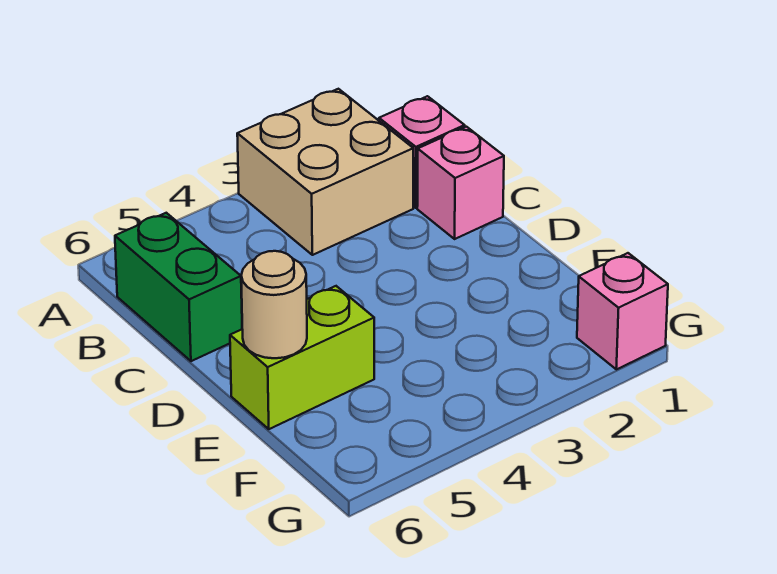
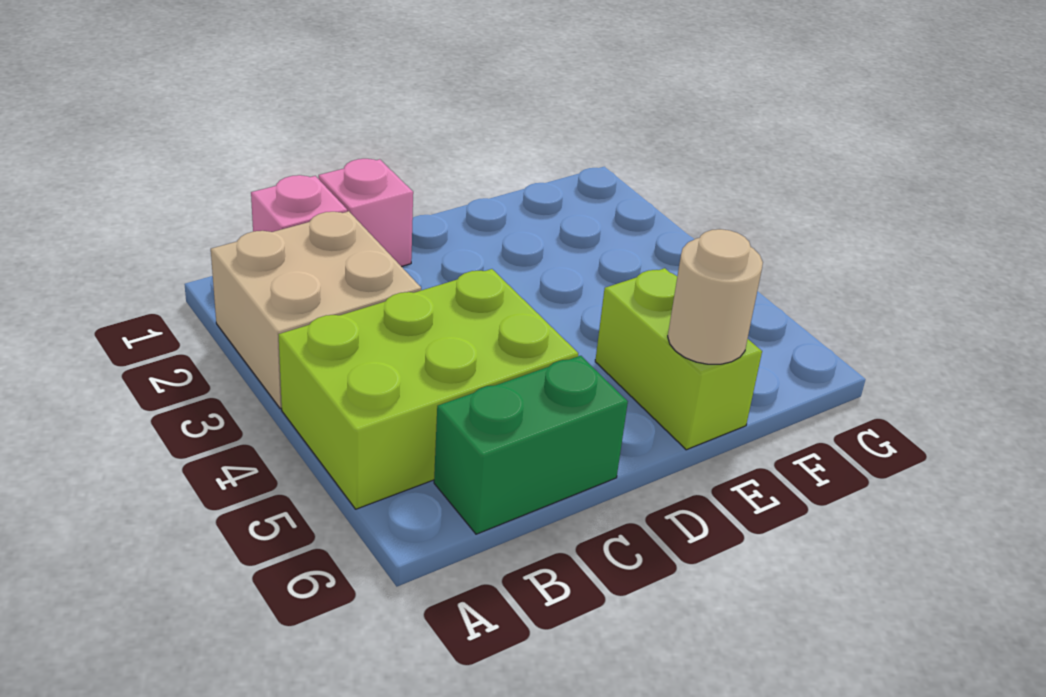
none -> lime 2x3 brick [279,269,578,509]
pink 1x1 brick [577,253,668,369] -> none

